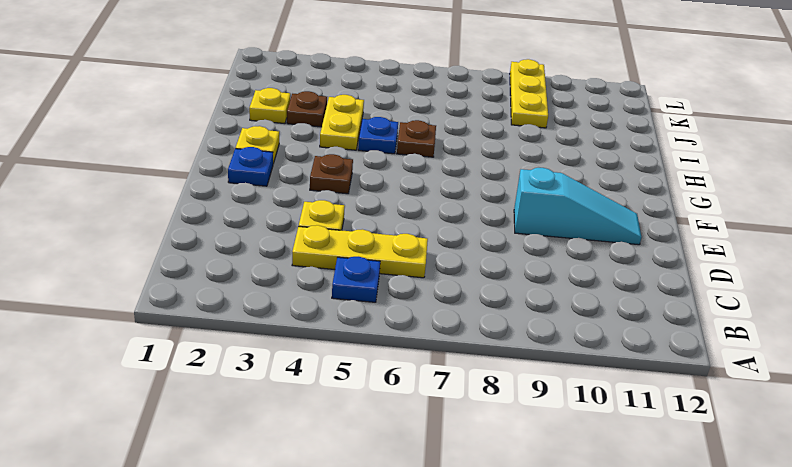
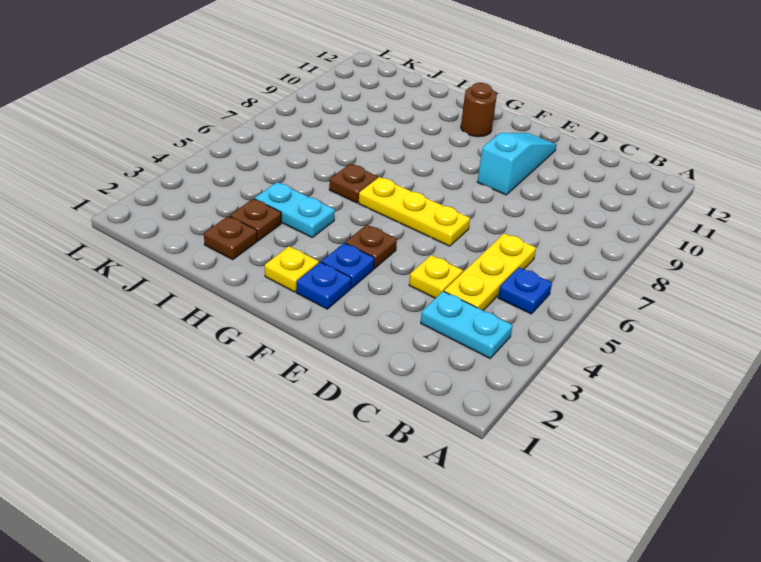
none -> cyan 1x2 plate [421,291,513,358]
none -> brown 1x1 round brick [461,83,497,137]
yellow 1x2 plate [320,95,364,150] -> cyan 1x2 plate [255,182,335,237]
blue 1x1 plate [358,117,398,154] -> blue 1x1 plate moved to [322,243,375,288]
yellow 1x1 plate [249,88,290,124] -> brown 1x1 plate [204,216,257,260]
yellow 1x3 plate [510,59,548,128] -> yellow 1x3 plate moved to [359,177,470,246]

